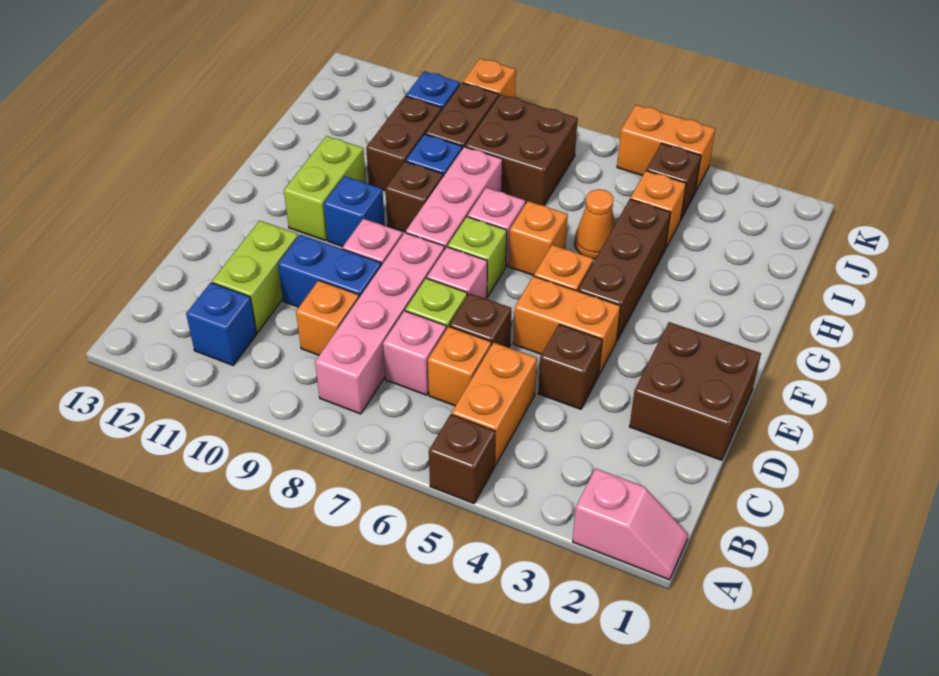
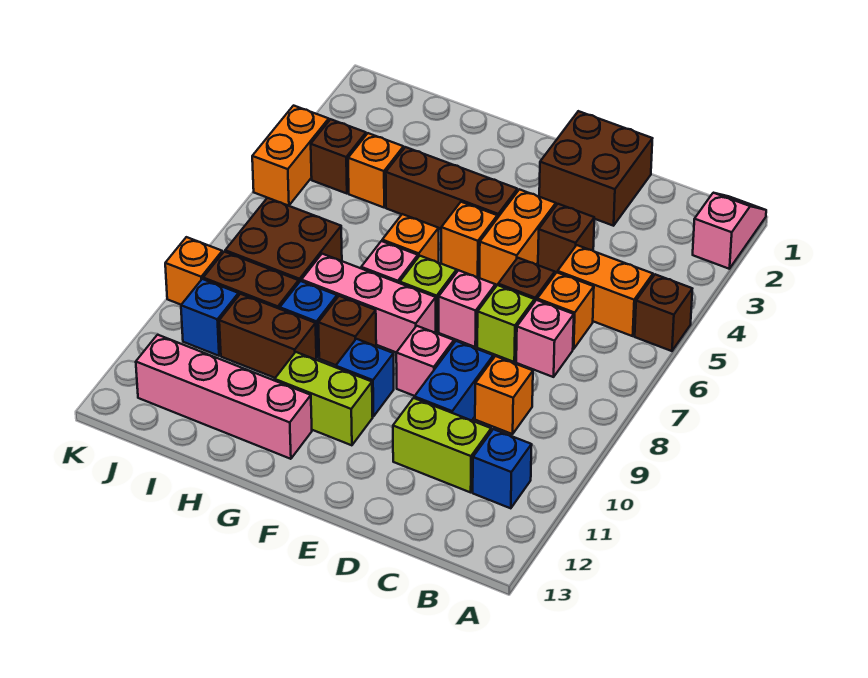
pink 1x4 brick [315,233,445,414] -> pink 1x4 brick moved to [136,335,312,459]
orange 1x1 cone [575,189,615,259] -> none

